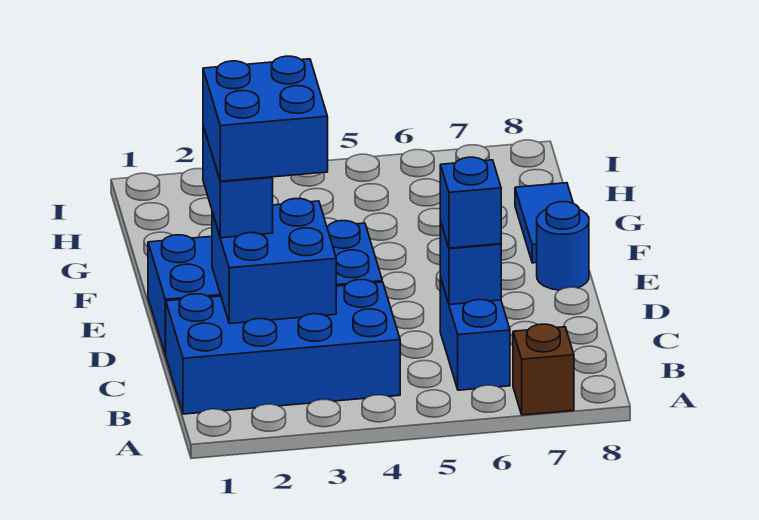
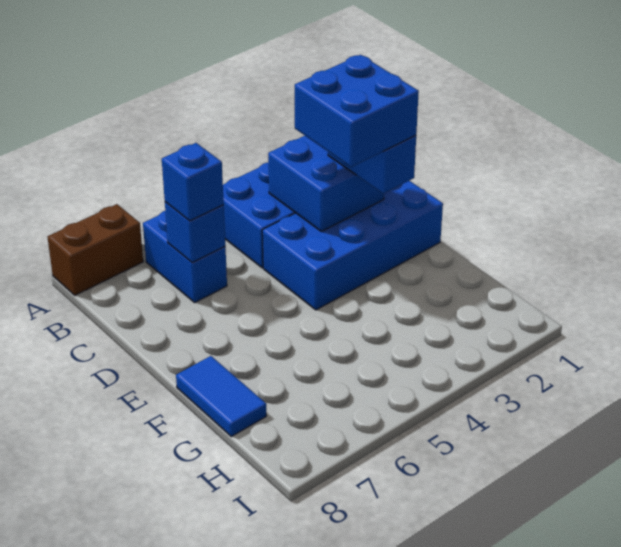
brown 1x1 brick [513,324,574,415] -> brown 1x2 brick [48,204,143,295]
blue 1x1 round brick [537,202,589,290] -> none

